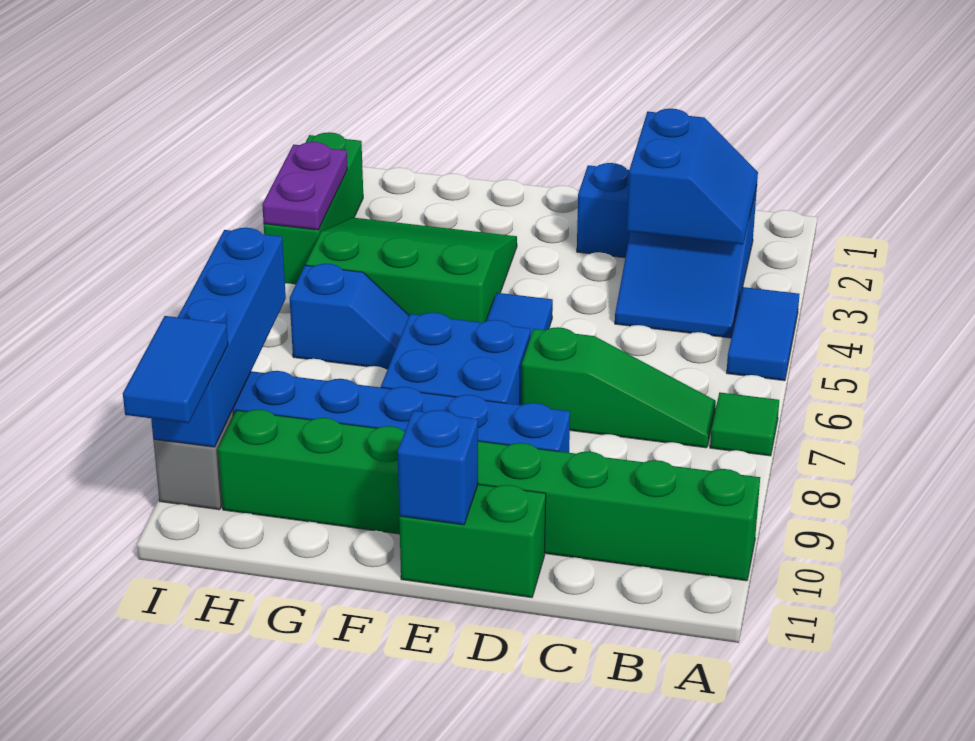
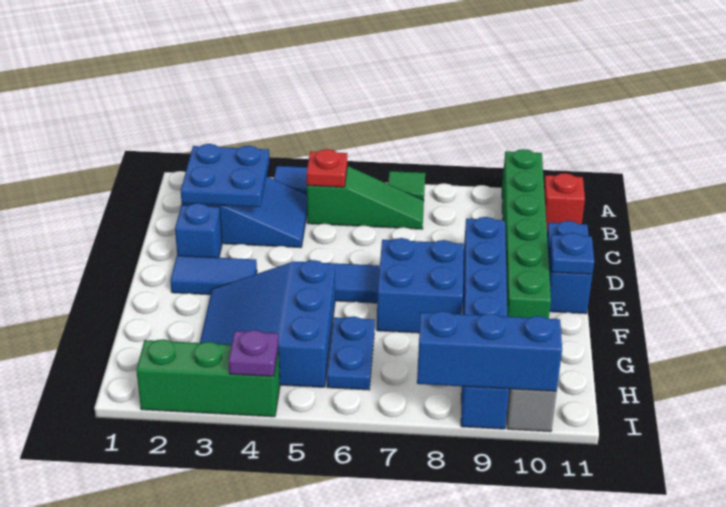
green 1x8 brick [218,410,760,581] -> green 1x6 brick [502,149,551,319]
blue 2x2 slope [627,109,758,245] -> blue 2x2 plate [181,144,269,207]
none -> red 1x1 plate [307,149,347,187]
green 1x3 slope [521,327,716,448] -> green 1x3 slope turned to [307,166,424,229]
none -> red 1x1 brick [544,173,585,229]
green 1x2 brick [399,484,546,598] -> blue 1x2 brick [547,221,592,314]
blue 1x1 brick [398,410,478,525] -> blue 1x1 plate [550,233,594,274]
green 3x3 slope [306,217,517,323] -> blue 3x3 slope [200,260,335,387]
blue 1x2 slope [290,264,409,369] -> blue 1x2 plate [327,316,375,390]
purple 1x2 plate [262,142,347,230] -> purple 1x1 plate [229,330,279,376]
blue 1x4 brick [151,228,286,447] -> blue 1x3 brick [417,311,562,391]
blue 1x2 tile [123,316,228,423] -> blue 1x2 tile moved to [170,256,257,295]

